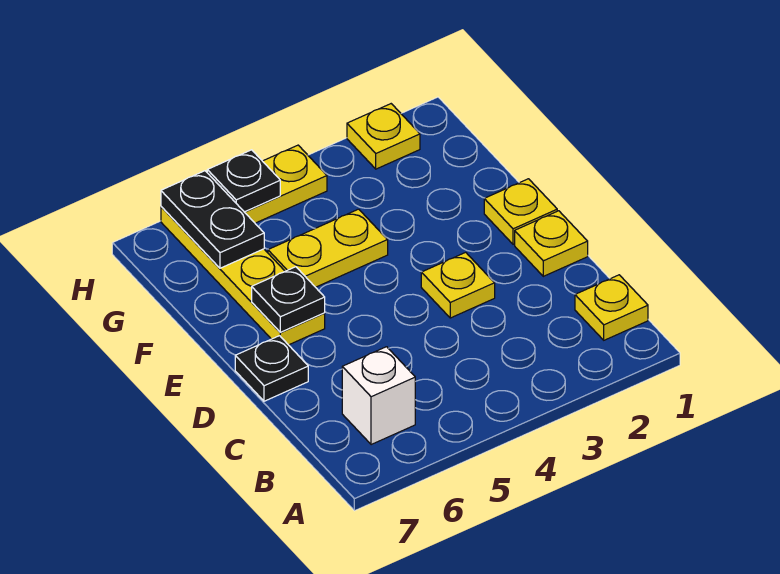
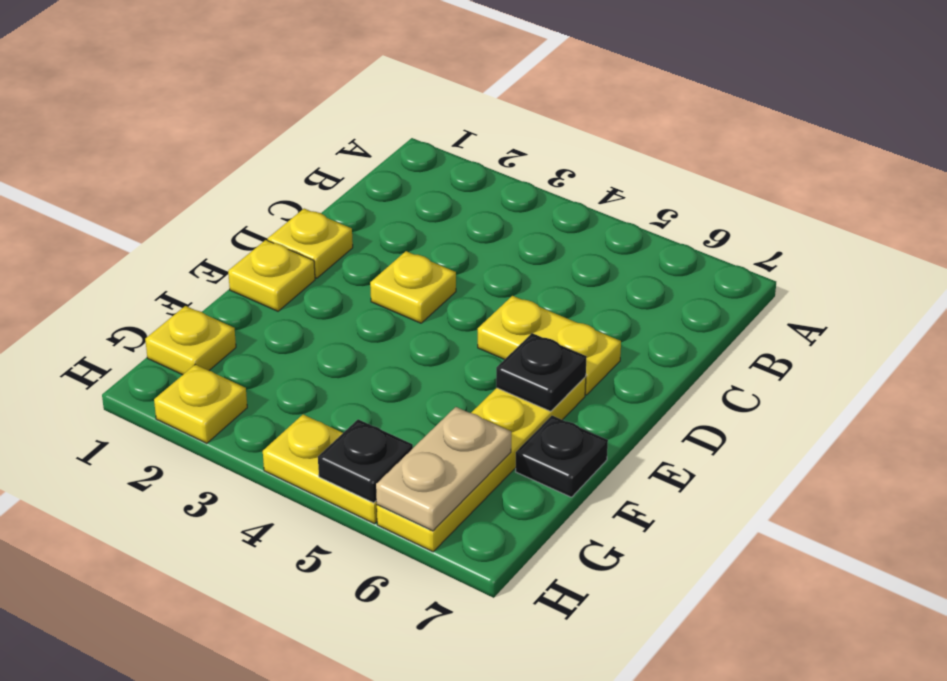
yellow 1x1 plate [575,275,648,340] -> yellow 1x1 plate moved to [145,306,236,375]
white 1x1 brick [342,347,415,445] -> none
black 1x1 plate [235,336,308,401] -> black 1x1 plate moved to [516,416,608,497]
yellow 1x2 plate [268,209,388,287] -> yellow 1x2 plate moved to [478,296,621,395]
black 1x2 plate [161,171,264,268] -> tan 1x2 plate [376,407,511,531]

